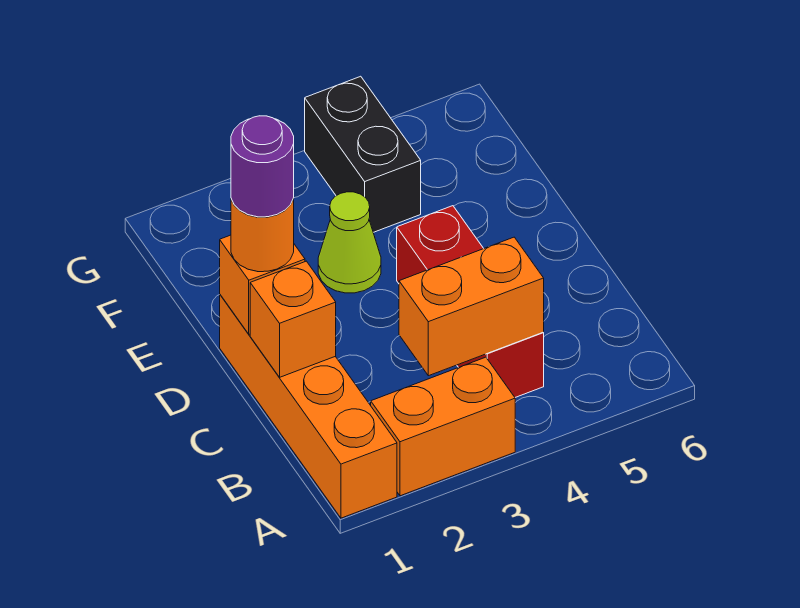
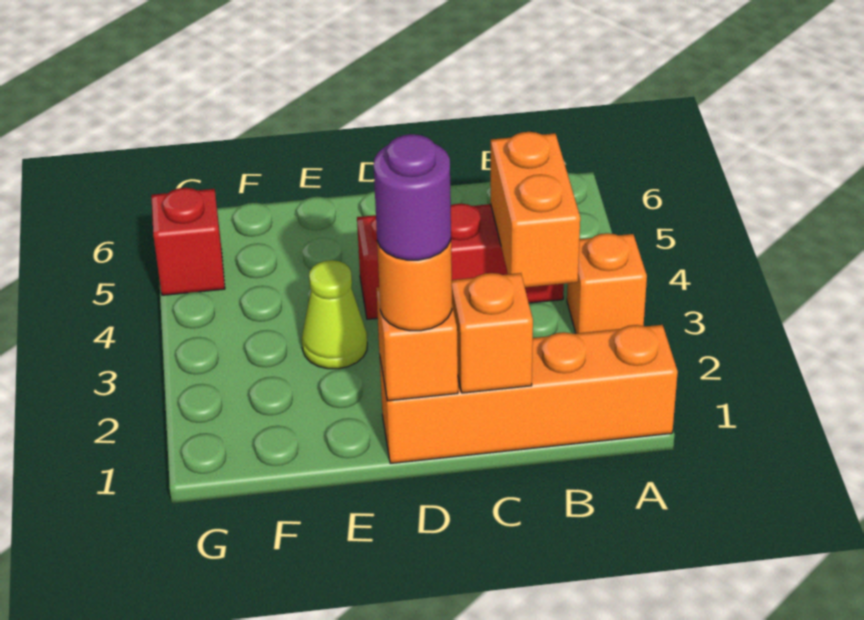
orange 1x2 brick [371,357,515,496] -> orange 1x1 brick [567,233,647,333]
black 1x2 brick [305,76,421,232] -> none
none -> red 1x1 brick [151,188,225,295]

